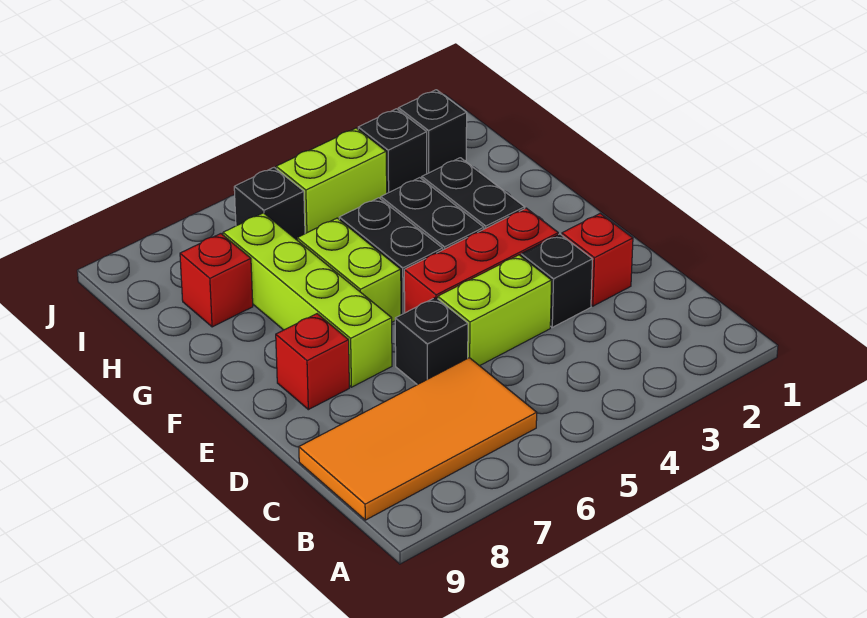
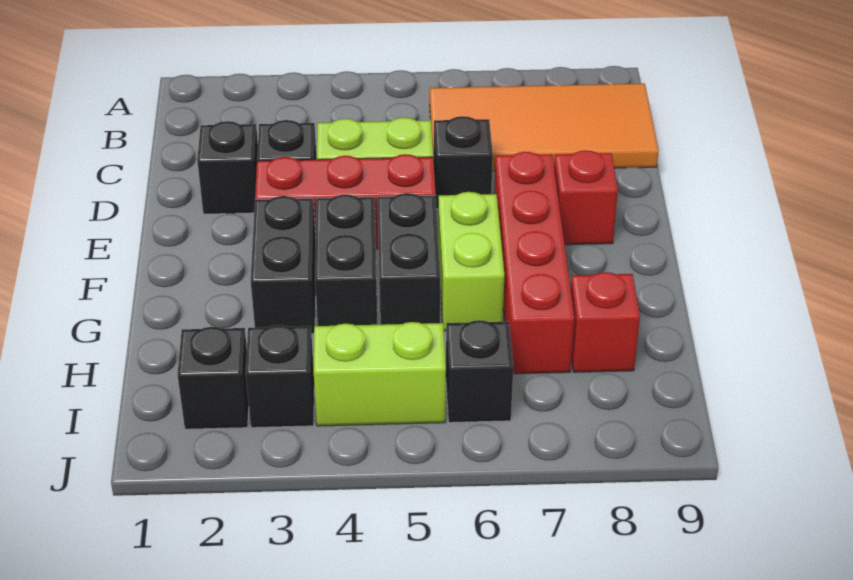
red 1x1 brick [562,213,633,306] -> black 1x1 brick [197,121,258,214]
lime 1x4 brick [223,213,392,387] -> red 1x4 brick [494,152,574,374]

